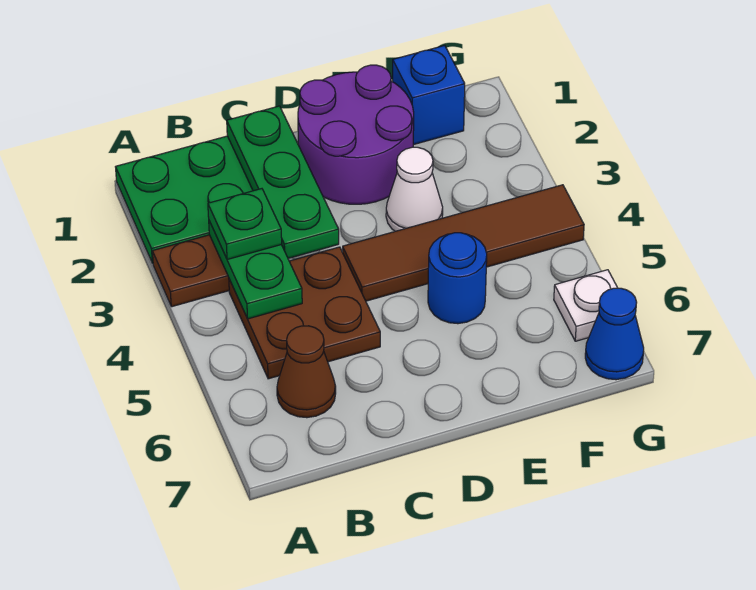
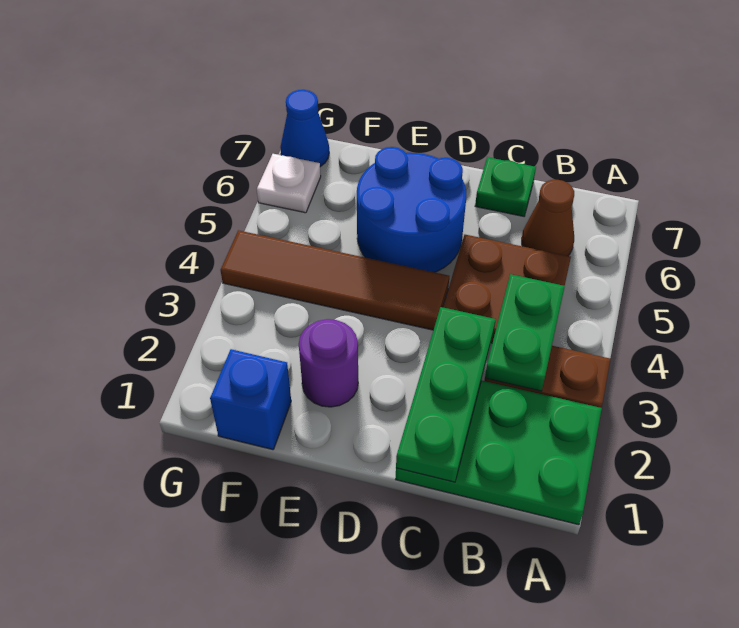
green 1x1 plate [208,189,282,260] -> green 1x1 plate moved to [475,157,536,216]
purple 2x2 round brick [298,65,414,204] -> purple 1x1 round brick [299,319,358,407]
white 1x1 cone [386,147,443,231] -> none
blue 1x1 round brick [428,233,487,324] -> blue 2x2 round brick [357,147,466,272]

